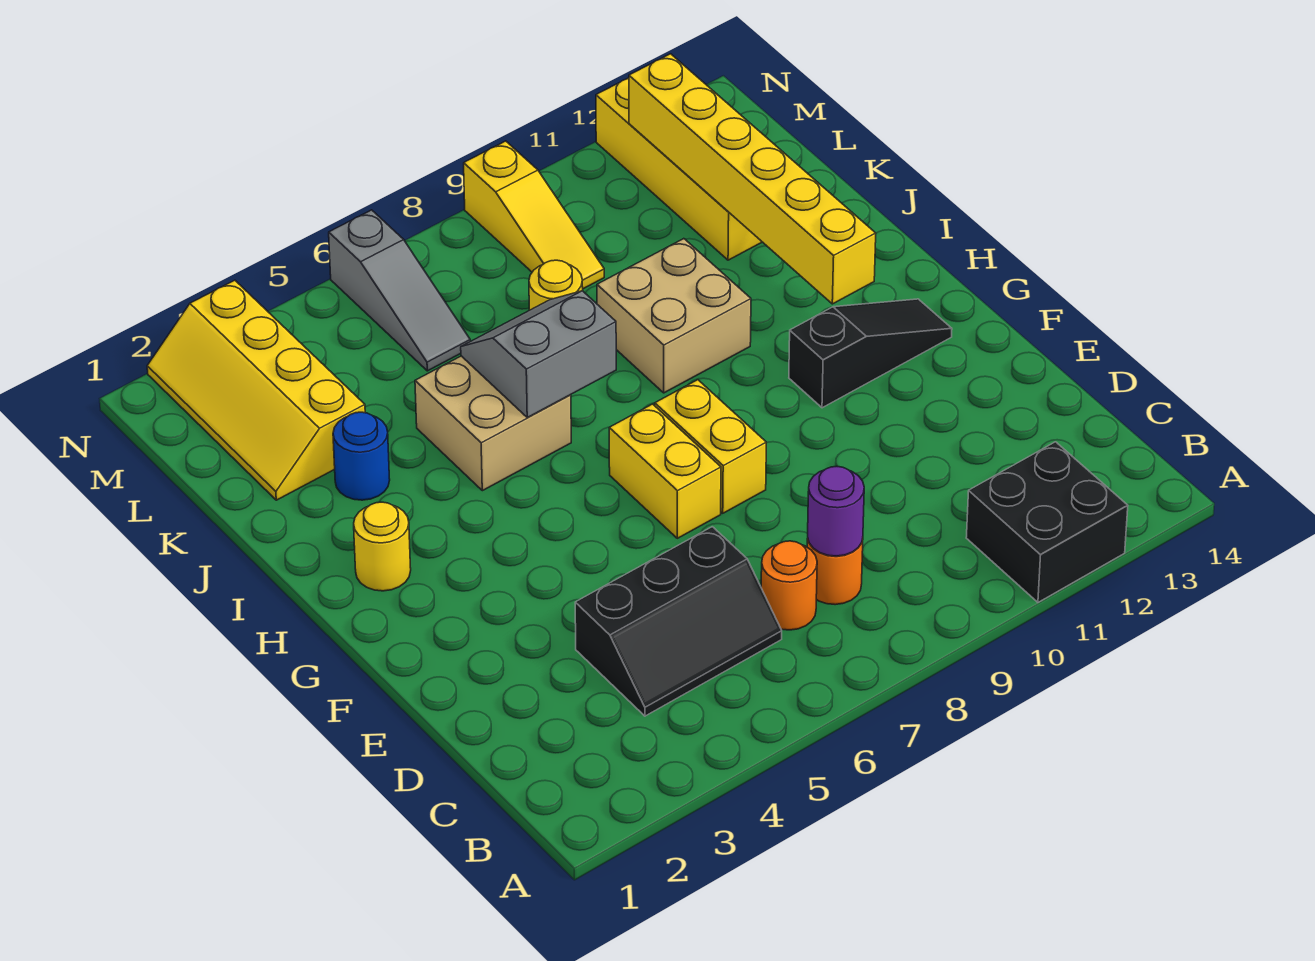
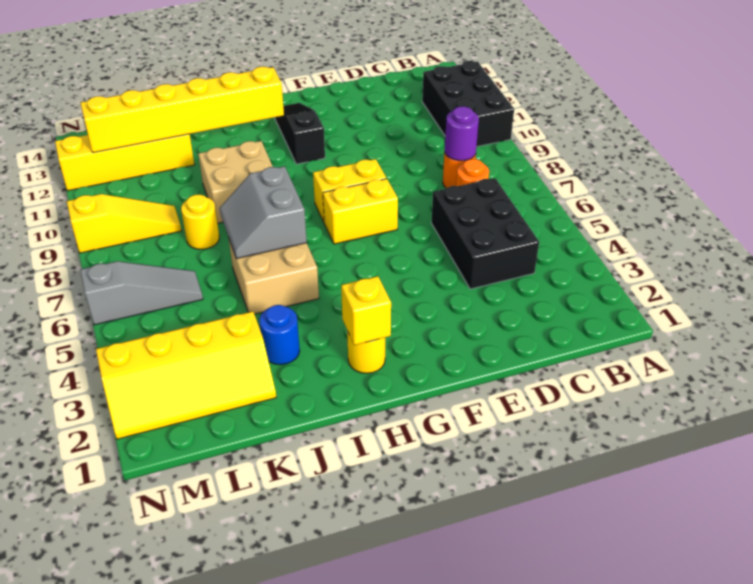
black 2x2 brick [966,442,1128,602] -> black 2x3 brick [422,61,514,147]
black 2x3 slope [575,527,782,716] -> black 2x3 brick [431,178,539,289]
none -> yellow 1x1 brick [341,276,391,345]

